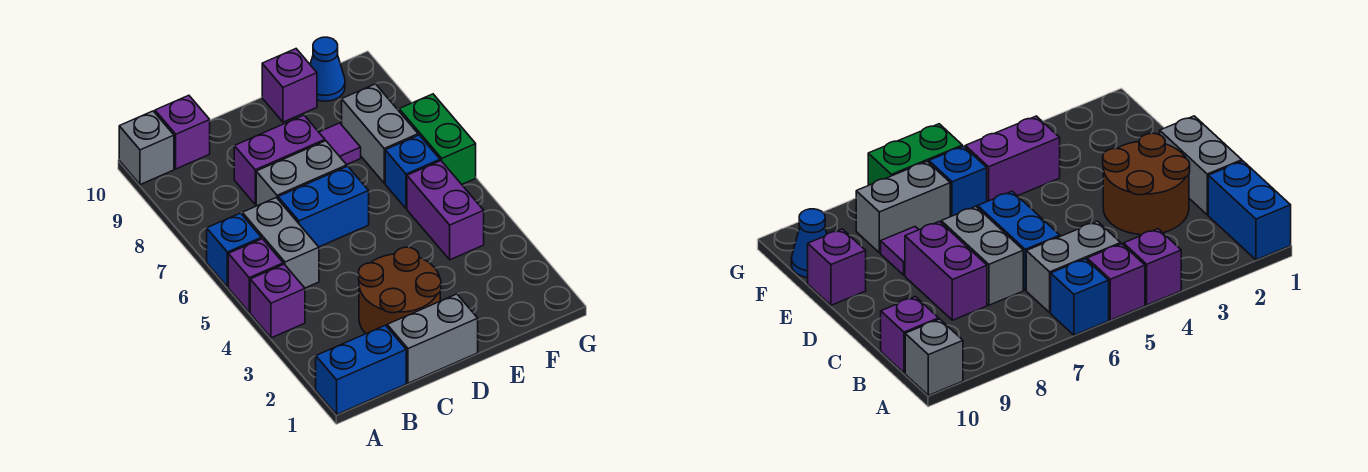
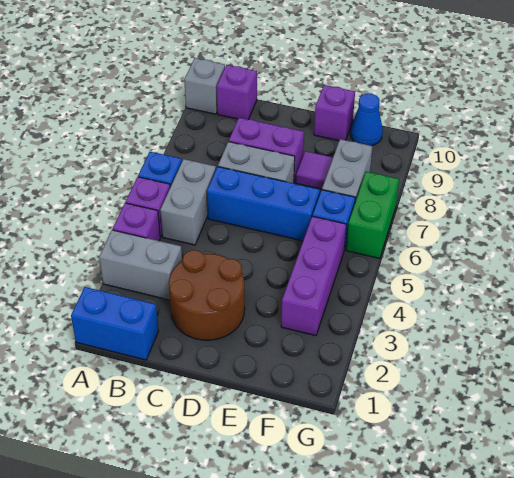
grey 1x2 brick [387,294,478,383] -> grey 1x2 brick moved to [99,230,182,300]
blue 1x2 brick [278,166,369,247] -> blue 1x3 brick [207,167,320,241]
purple 1x2 brick [407,161,484,260] -> purple 1x3 brick [281,216,346,336]

